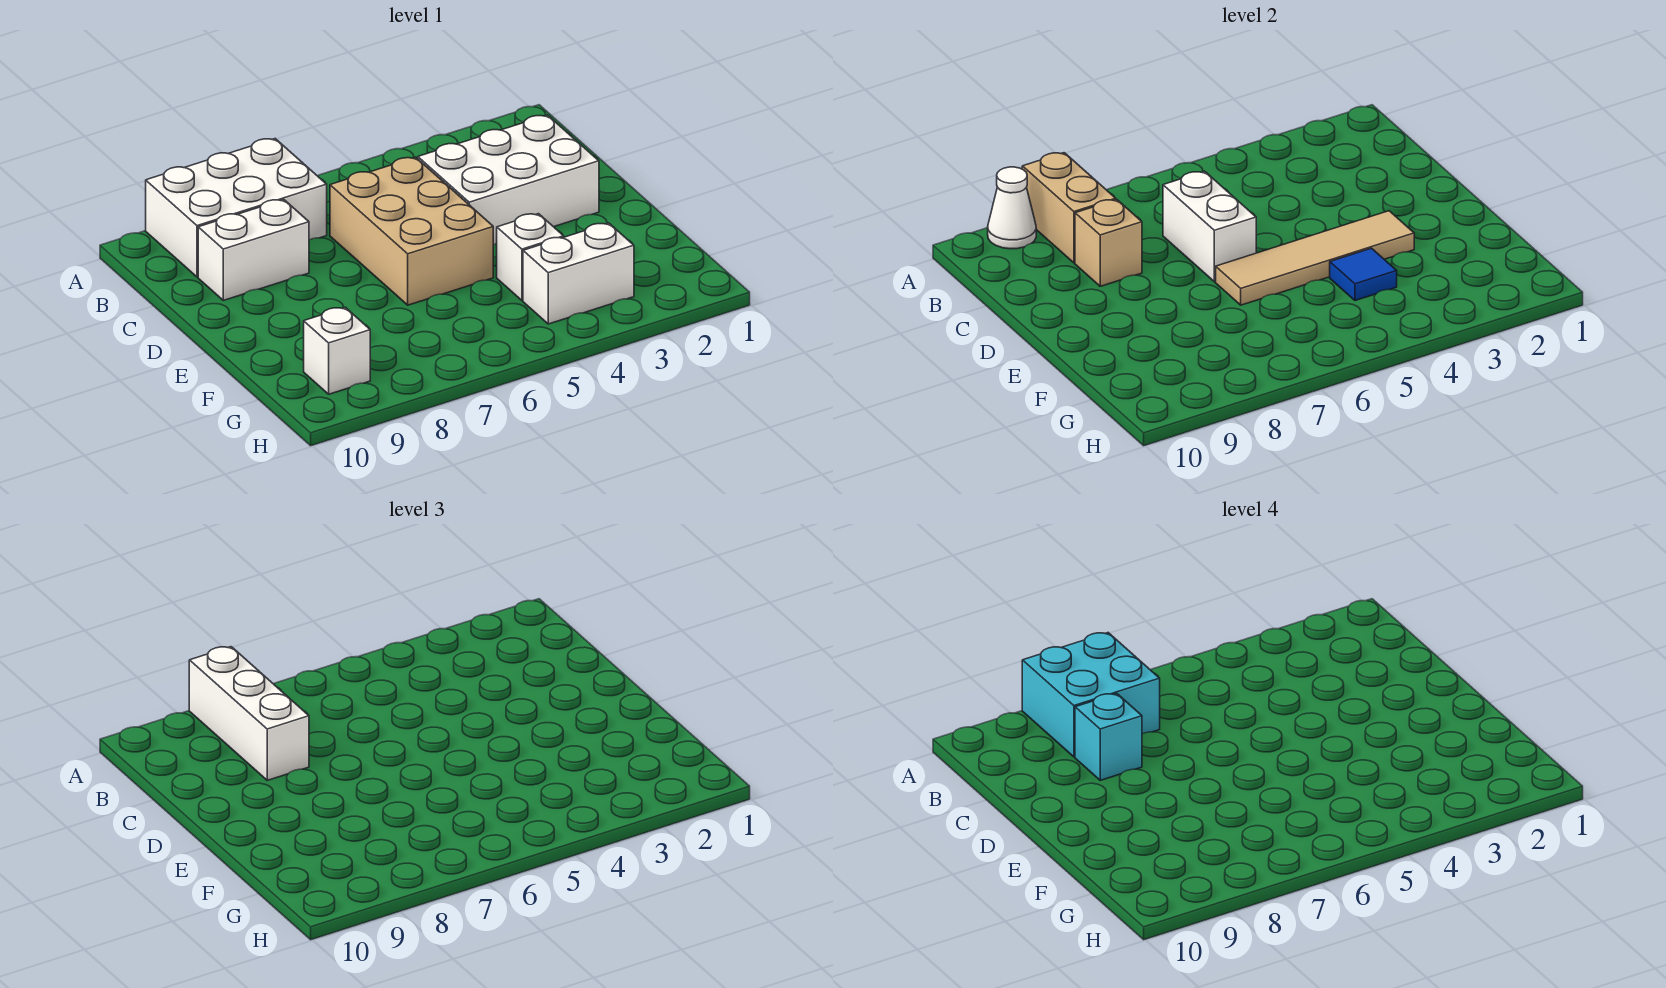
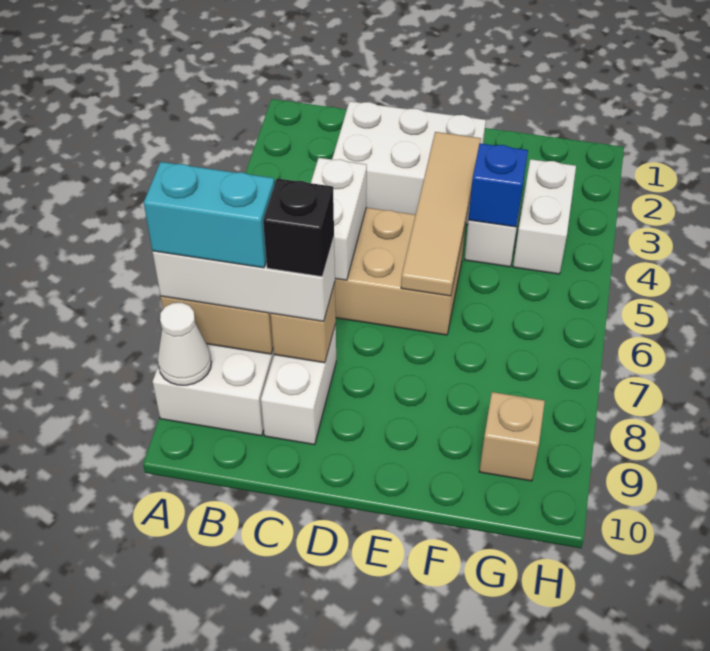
cyan 2x2 brick [1022,633,1160,757] -> cyan 1x2 brick [144,162,274,268]
white 2x3 brick [418,115,599,245] -> white 2x3 brick turned to [332,101,486,224]
white 1x2 brick [1163,171,1256,282] -> white 1x2 brick turned to [311,158,367,280]
cyan 1x1 brick [1075,694,1142,780] -> black 1x1 brick [263,179,334,277]
blue 1x1 tile [1330,248,1397,300] -> blue 1x1 brick [468,143,528,227]
white 1x1 brick [304,307,370,394] -> tan 1x1 brick [479,392,545,481]

